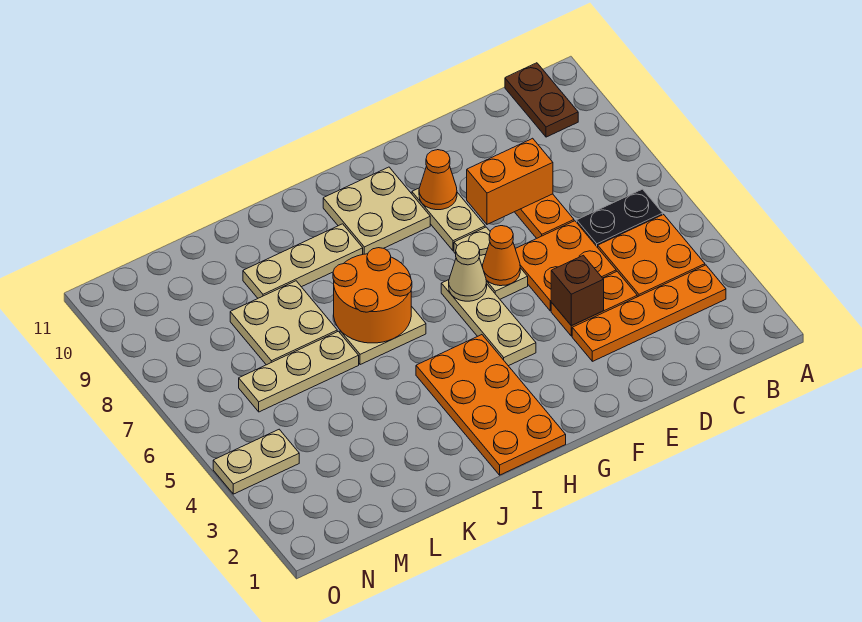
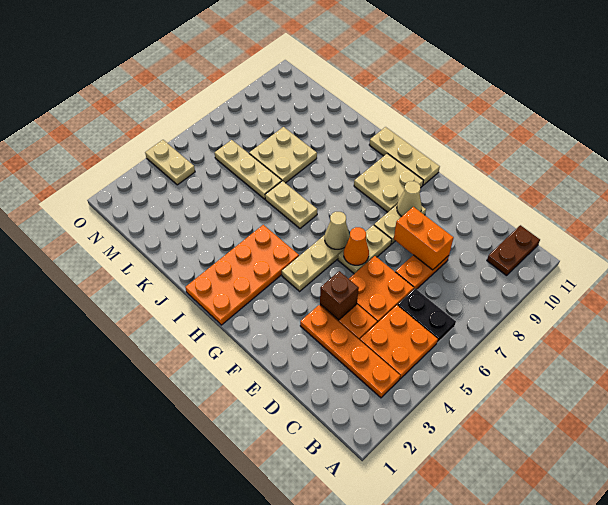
orange 1x1 cone [419,150,457,210] -> tan 1x1 cone [397,181,422,216]
orange 2x2 round brick [333,248,412,343] -> none
tan 1x3 plate [243,224,363,298] -> tan 1x3 plate moved to [369,127,440,185]

